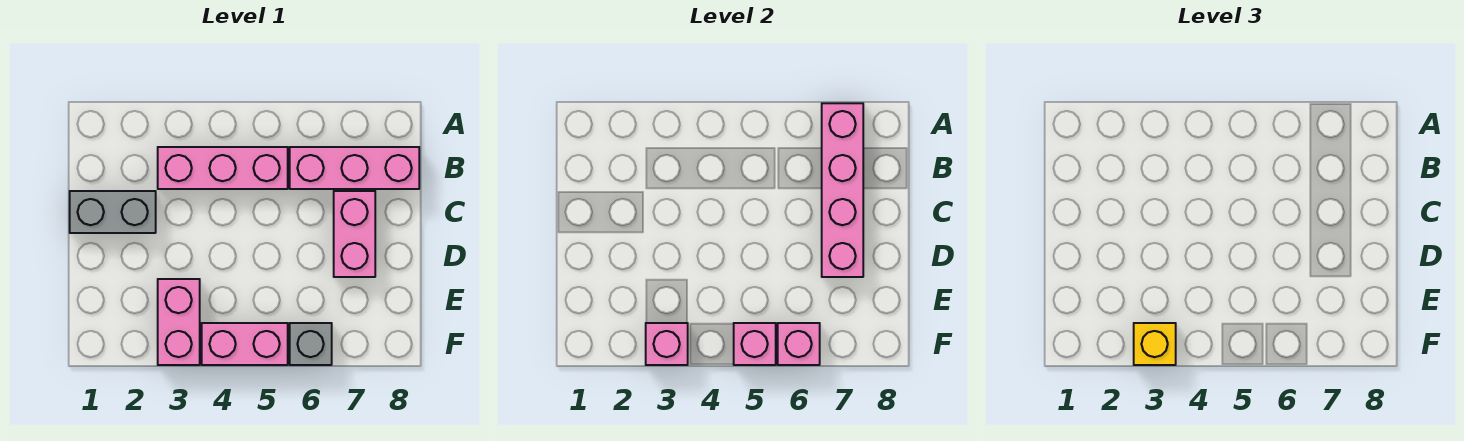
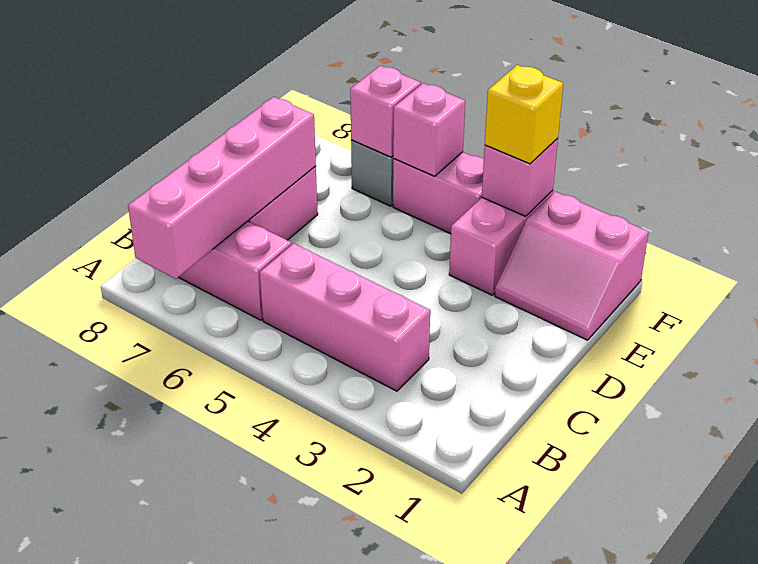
grey 1x2 brick [70,191,156,233] -> none
none -> pink 2x2 slope [495,192,648,340]

